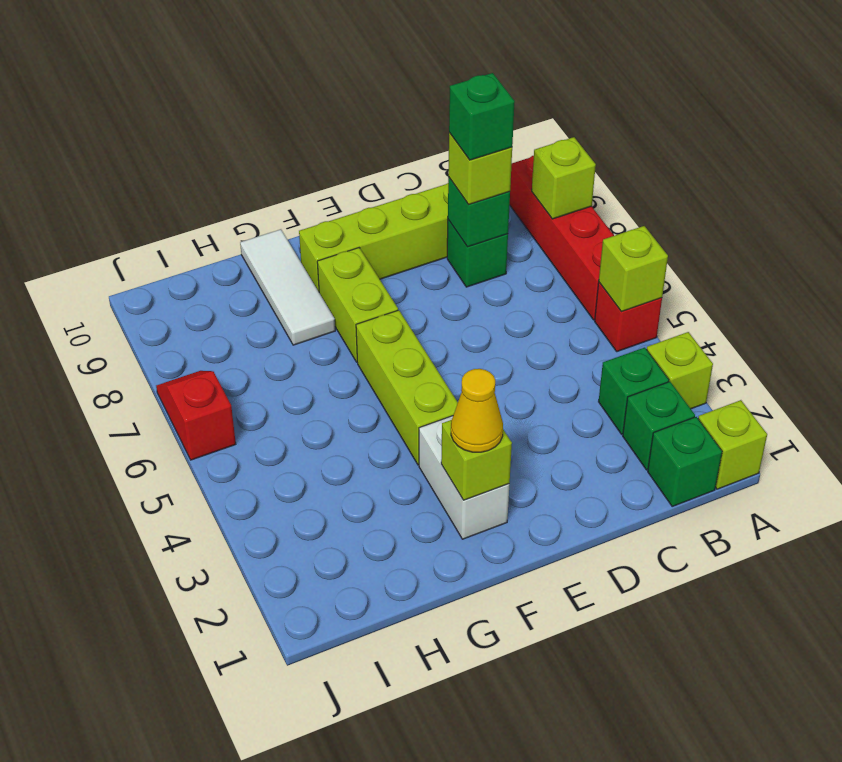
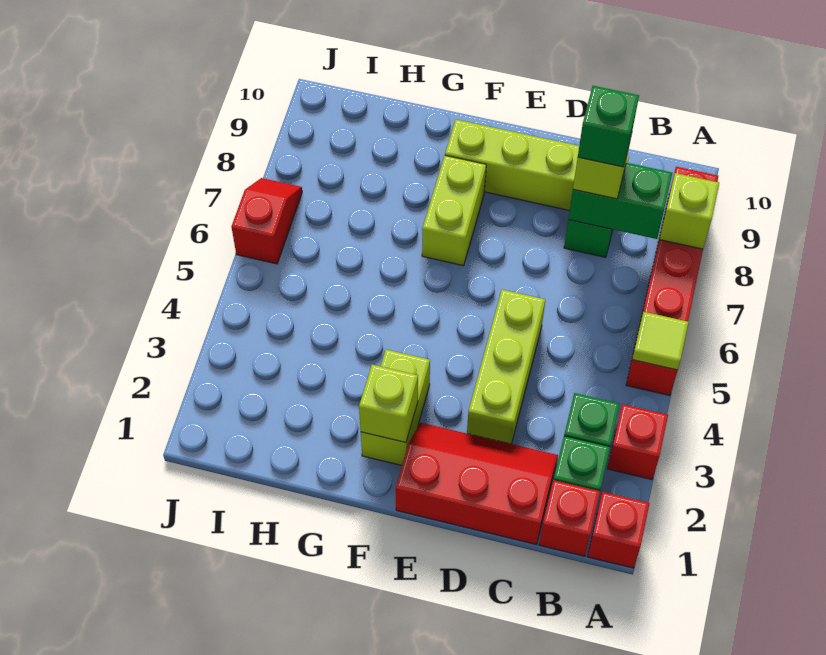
lime 1x1 brick [698,400,767,489] -> red 1x1 brick [587,492,650,568]
lime 1x1 brick [647,332,713,409] -> red 1x1 brick [607,404,668,480]
lime 1x1 brick [599,226,668,312] -> lime 1x1 tile [632,312,688,370]
green 1x1 brick [648,417,722,506] -> red 1x1 brick [539,480,600,556]
none -> red 2x3 slope [396,423,558,545]
green 1x1 brick [448,177,510,247] -> green 1x2 brick [568,163,672,239]
white 1x2 brick [419,416,509,539] -> lime 1x2 brick [361,349,430,465]
yellow 1x1 cone [451,369,503,452] -> none
lime 1x3 brick [356,310,458,465] -> lime 1x3 brick moved to [467,290,545,444]
white 1x3 tile [240,229,335,345] -> none

